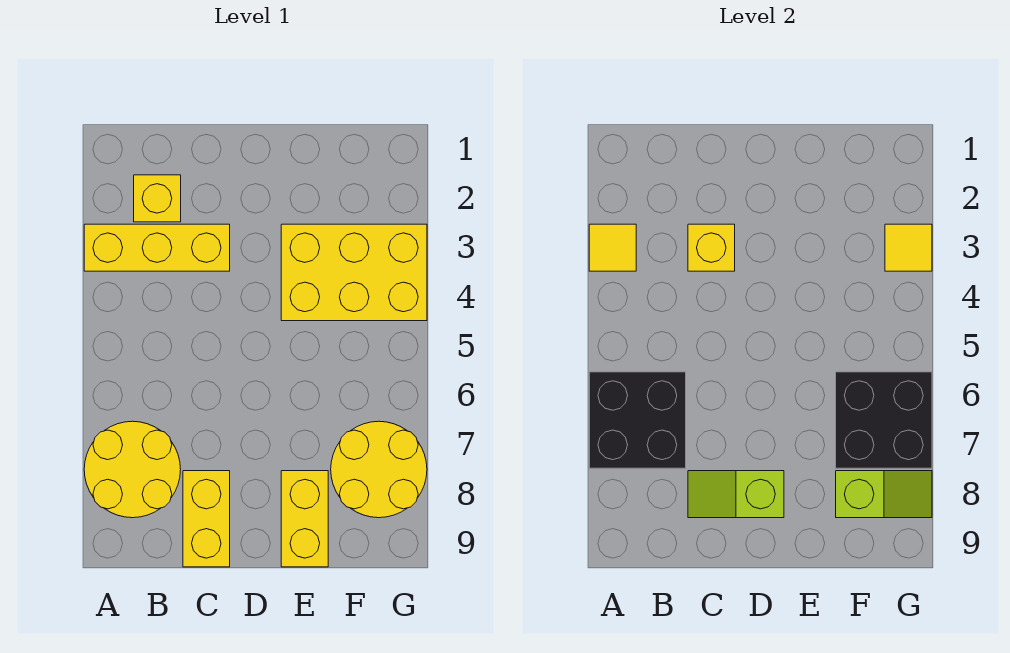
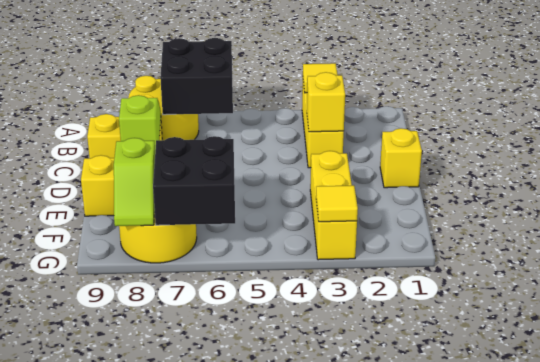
yellow 1x1 brick [134,175,181,222] -> yellow 1x1 brick moved to [380,128,422,188]
yellow 2x3 brick [281,224,427,321] -> yellow 1x3 brick [310,151,357,260]

